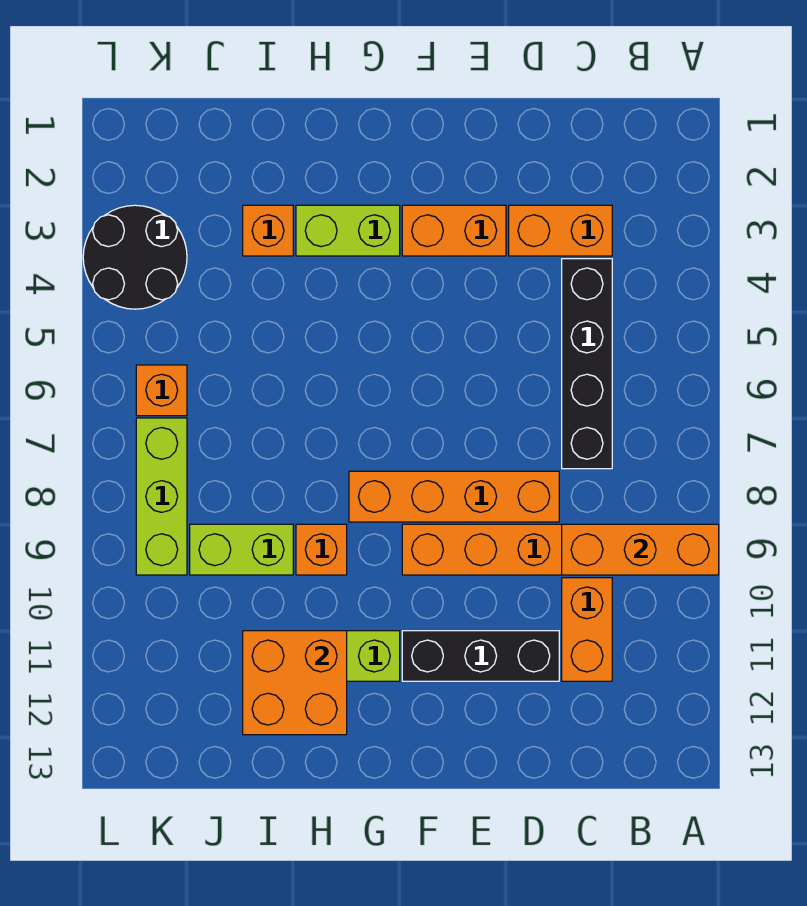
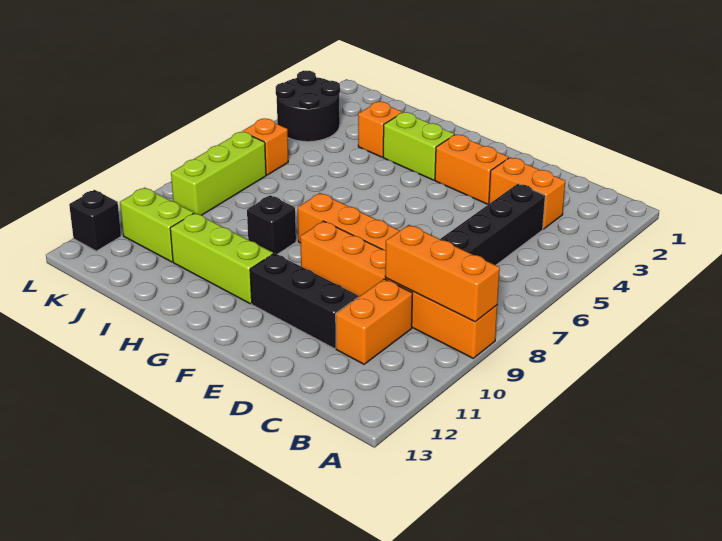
orange 1x1 brick [296,524,347,575] -> black 1x1 brick [247,195,296,254]
orange 2x2 brick [243,631,347,735] -> none
lime 1x2 brick [190,524,293,575] -> lime 1x2 brick moved to [120,188,194,262]
none -> black 1x1 brick [69,190,121,251]

